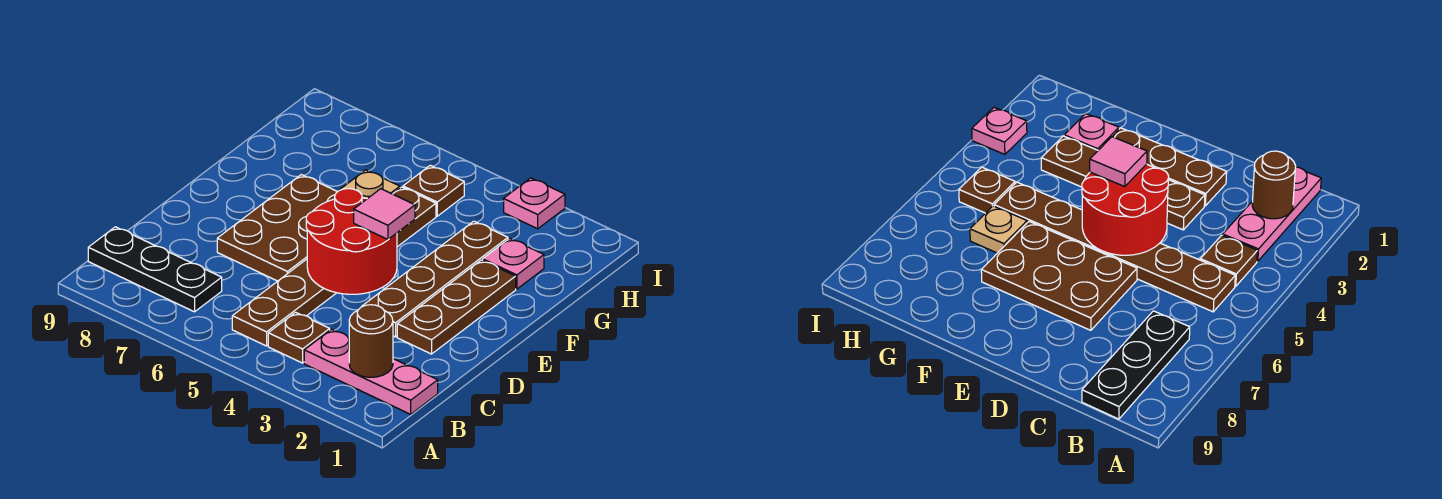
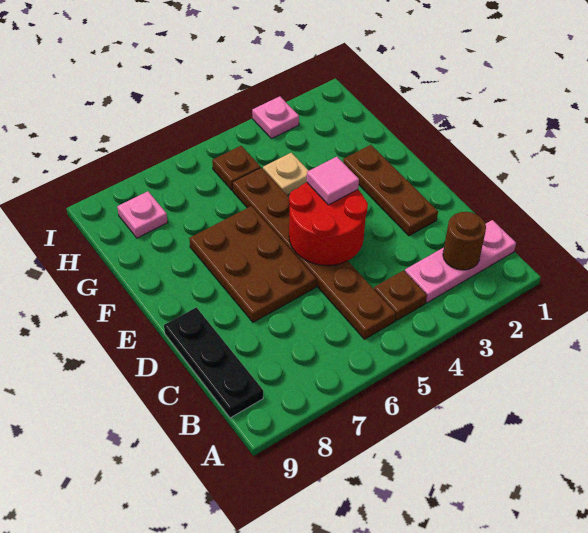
black 1x3 plate [88,227,222,312] -> black 1x3 plate turned to [164,307,263,418]
brown 1x4 plate [361,221,508,337] -> none
pink 1x1 plate [483,238,544,289] -> pink 1x1 plate moved to [117,191,168,238]
tan 1x1 plate [339,170,400,199] -> tan 1x1 plate moved to [263,153,309,195]

